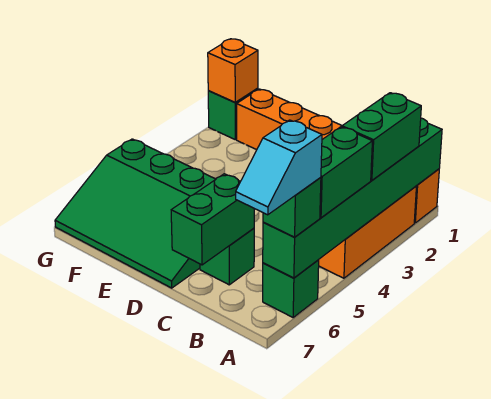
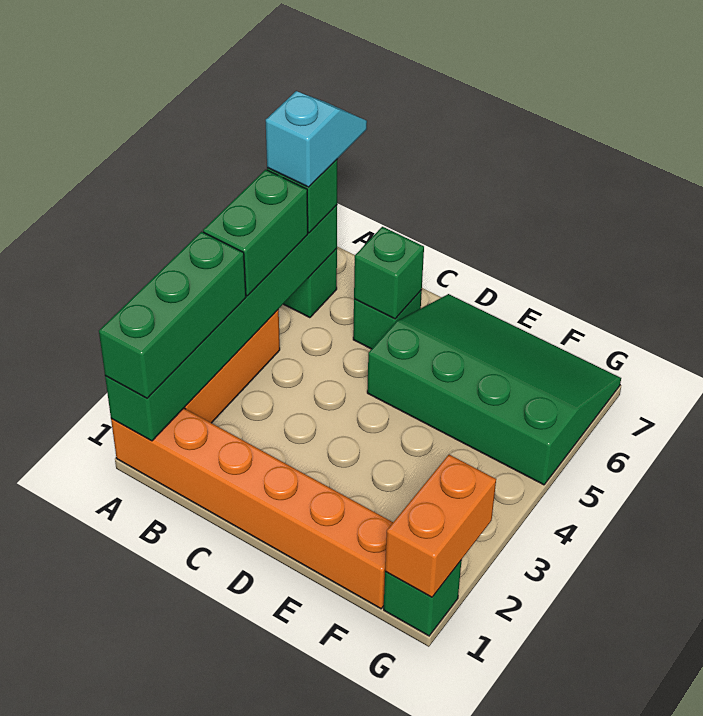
green 1x2 brick [342,93,421,180] -> green 1x3 brick [99,232,246,398]
green 1x2 brick [171,174,254,265] -> green 1x1 brick [354,227,424,319]
orange 1x1 brick [208,39,258,102] -> orange 1x2 brick [385,455,496,597]

